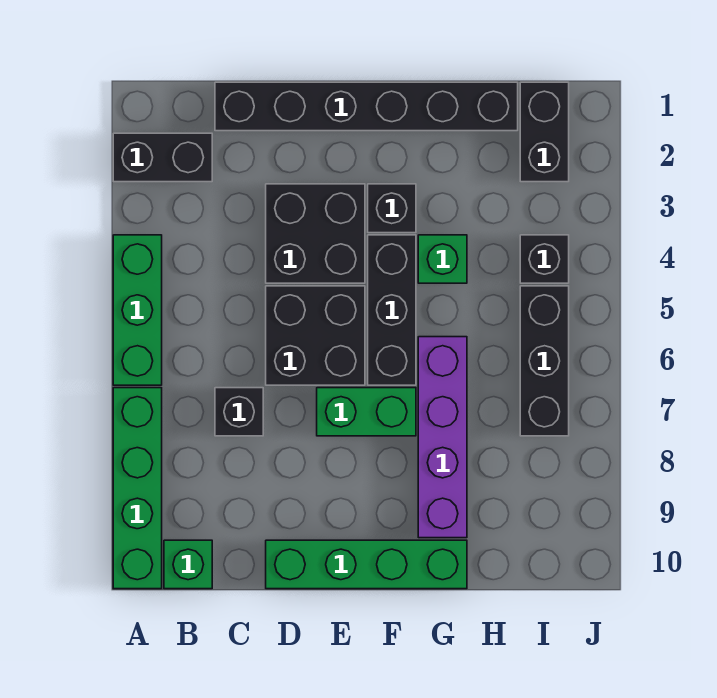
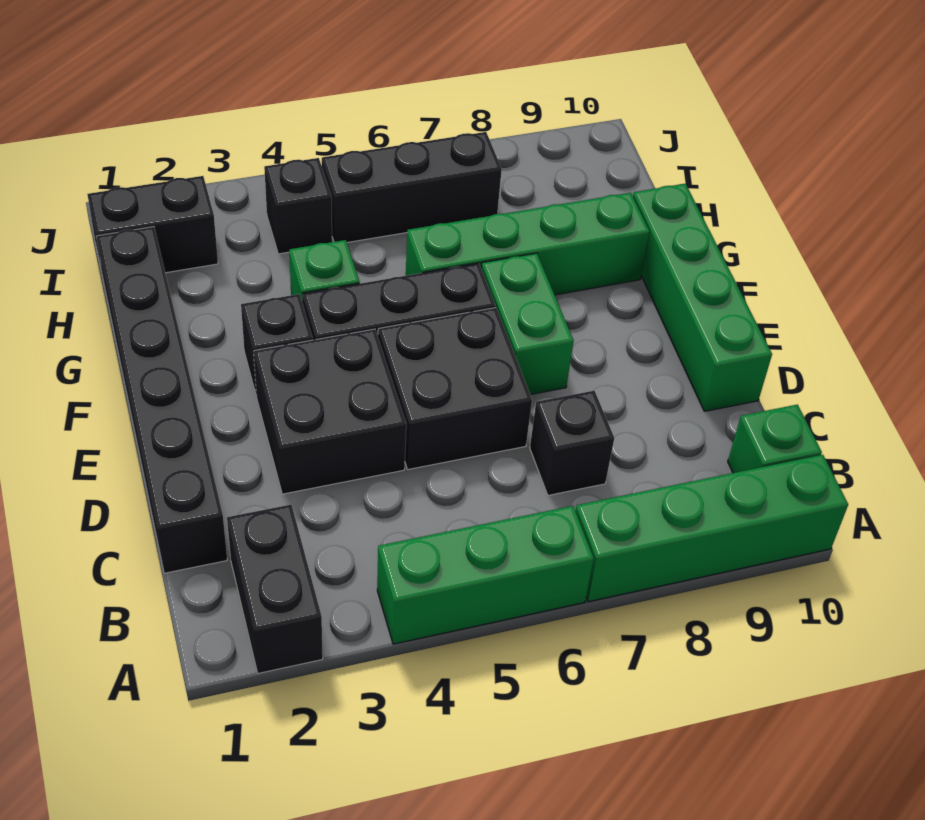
purple 1x4 brick [418,337,467,538] -> green 1x4 brick [406,193,650,295]

